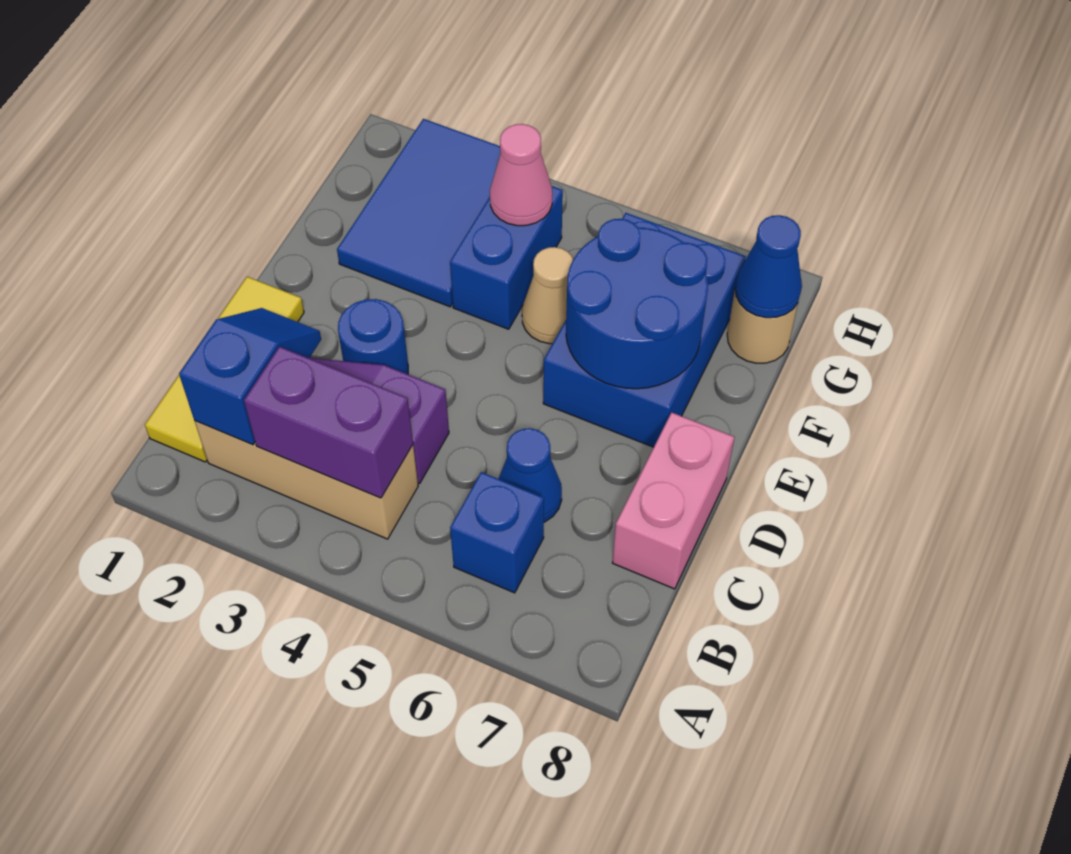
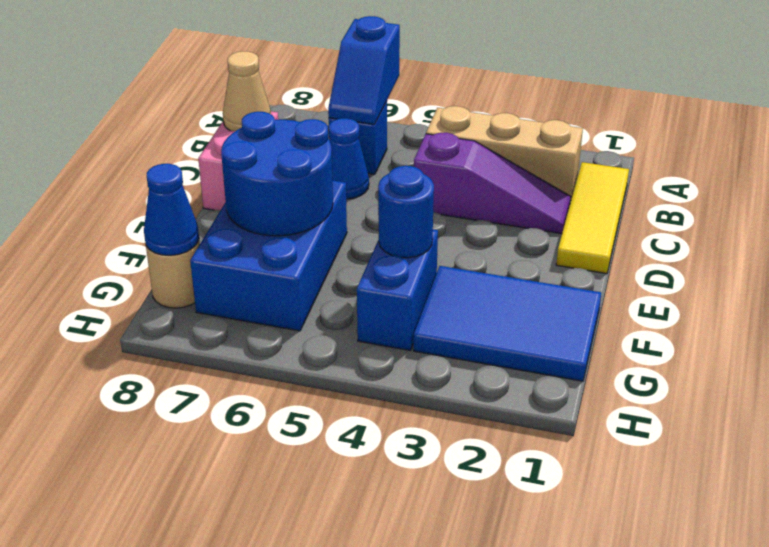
blue 1x2 slope [179,308,321,445] -> blue 1x2 slope moved to [328,16,400,124]
purple 1x2 brick [244,347,413,498] -> none
blue 1x1 round brick [338,299,408,374] -> blue 1x1 round brick moved to [378,166,434,258]
blue 2x3 tile [337,119,501,307] -> blue 2x3 tile turned to [413,266,601,381]
tan 1x1 cone [522,247,573,344] -> tan 1x1 cone moved to [223,51,271,131]
pink 1x1 cone [490,124,552,226] -> none

